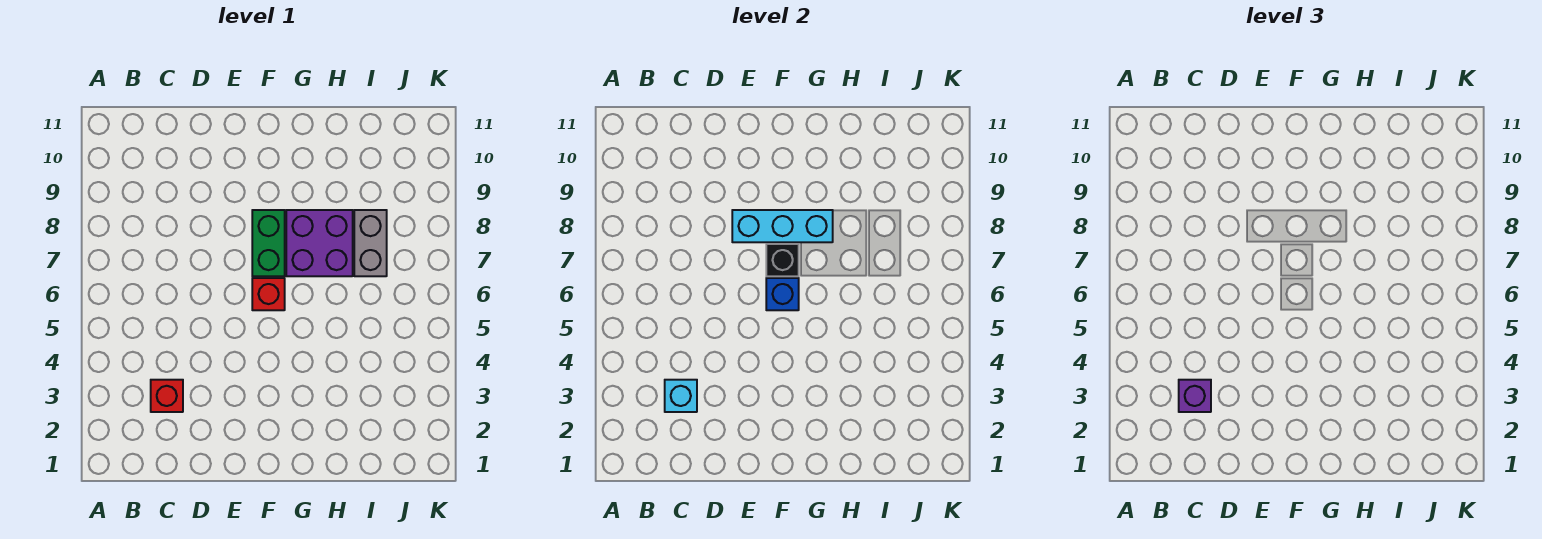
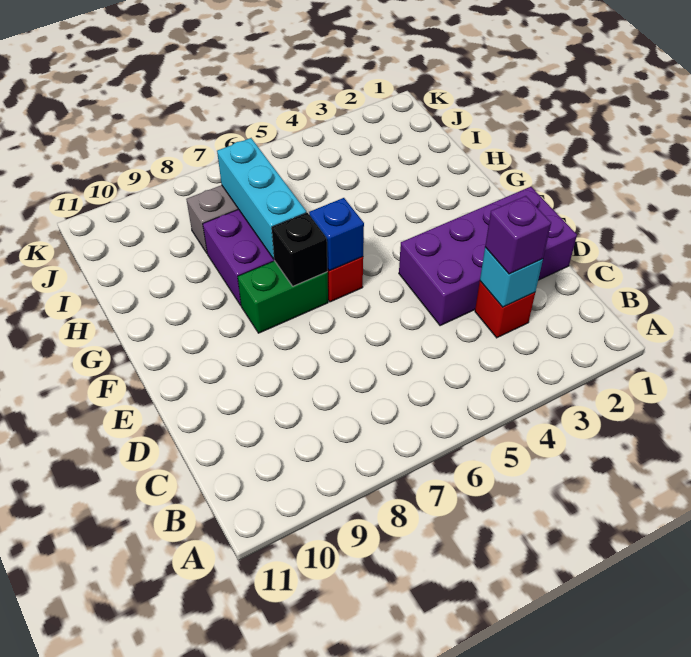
none -> purple 2x4 brick [399,187,577,326]
cyan 1x3 brick [732,210,833,242] -> cyan 1x3 brick moved to [217,138,306,259]

